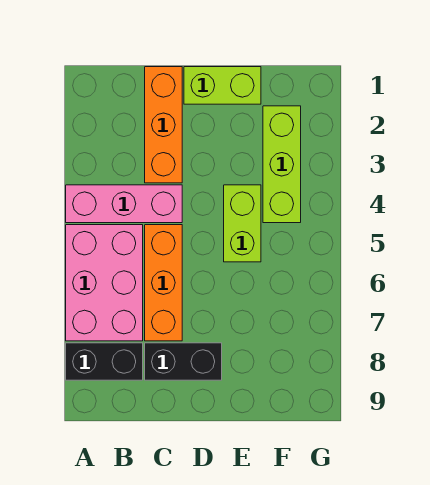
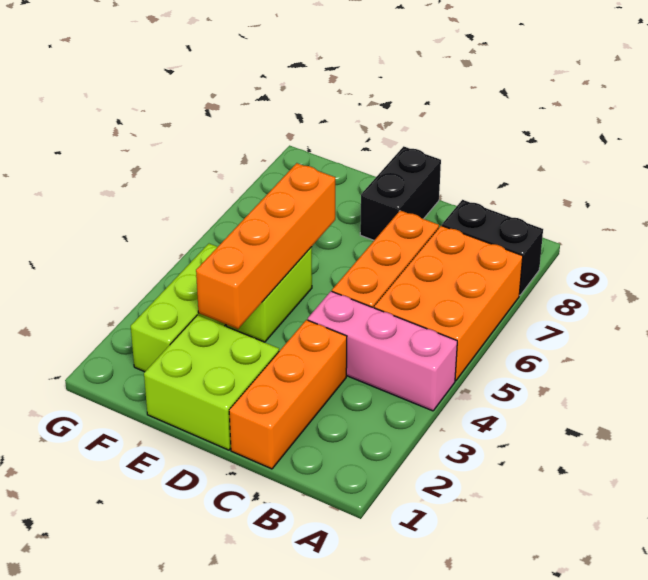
pink 2x3 brick [66,225,143,341] -> orange 2x3 brick [374,226,523,381]
black 1x2 brick [145,343,222,380] -> black 1x2 brick turned to [360,146,441,240]
lime 1x2 brick [184,67,261,104] -> lime 2x2 brick [144,315,279,450]
none -> orange 1x4 brick [196,163,335,329]

